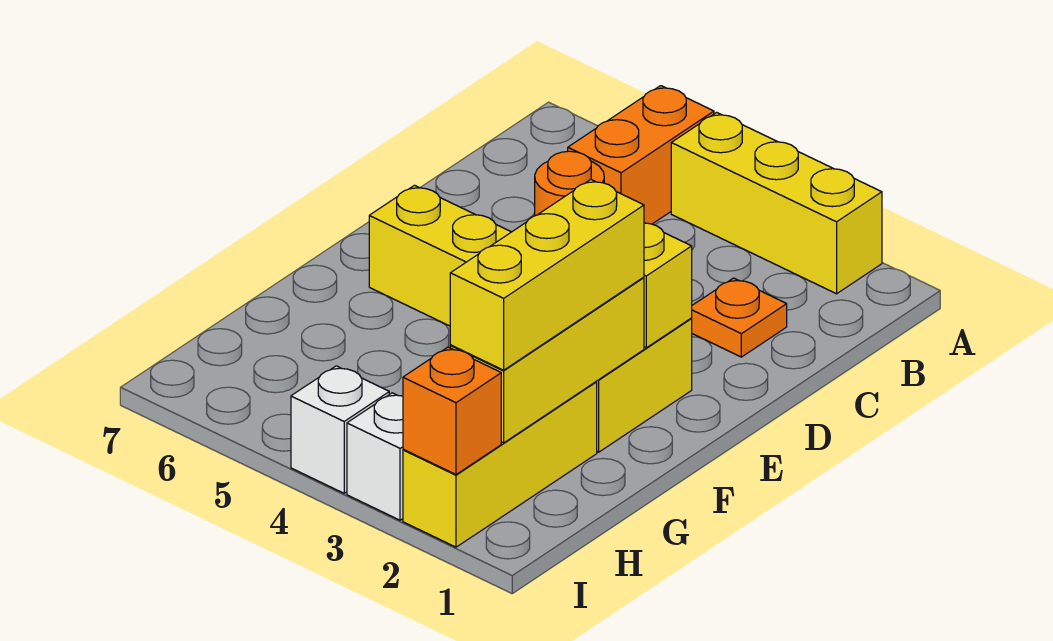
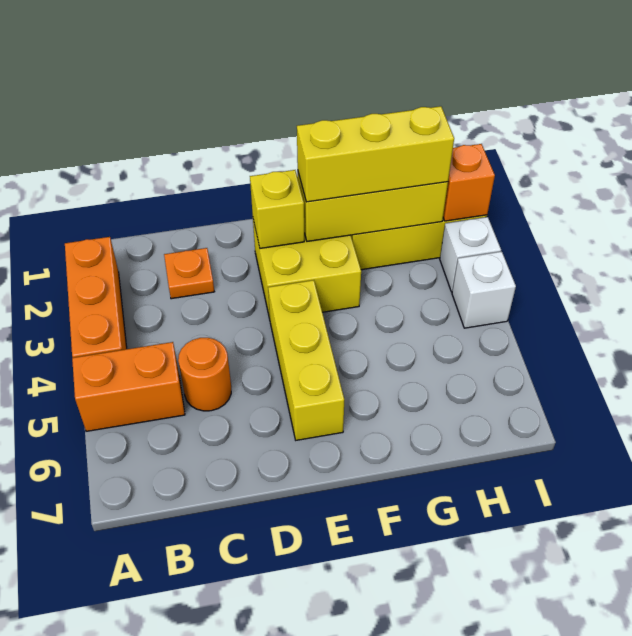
yellow 1x3 brick [671,112,882,294] -> orange 1x3 brick [65,237,127,358]

